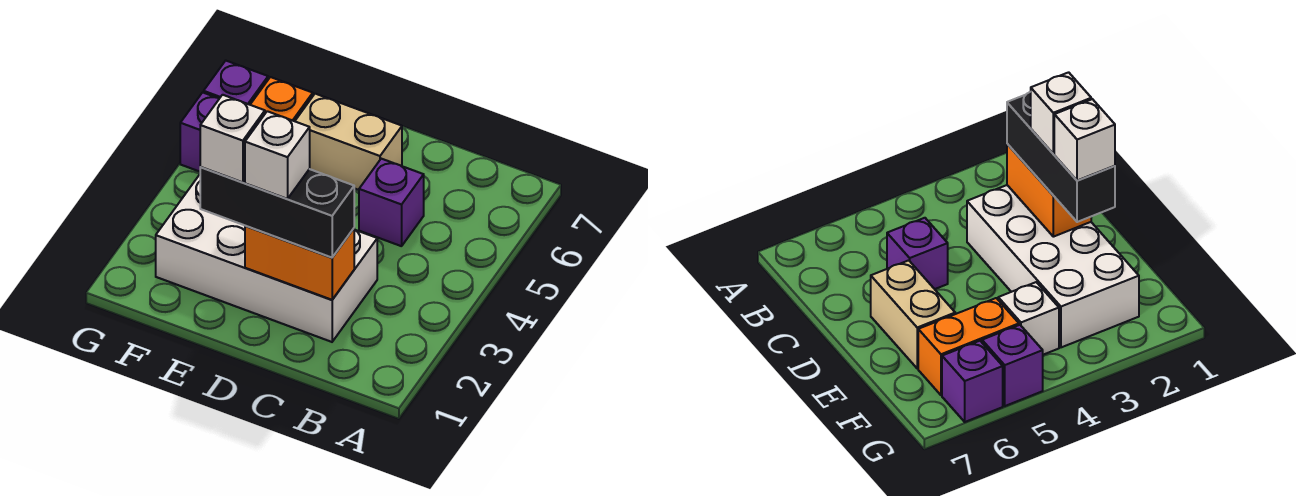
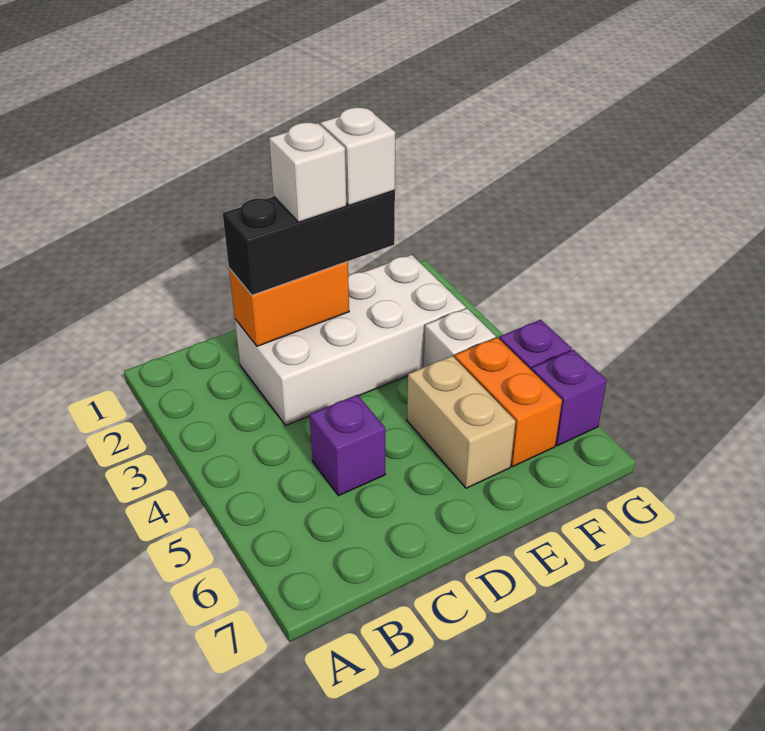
tan 1x2 brick [295,94,402,190] -> tan 1x2 brick turned to [407,356,516,488]

